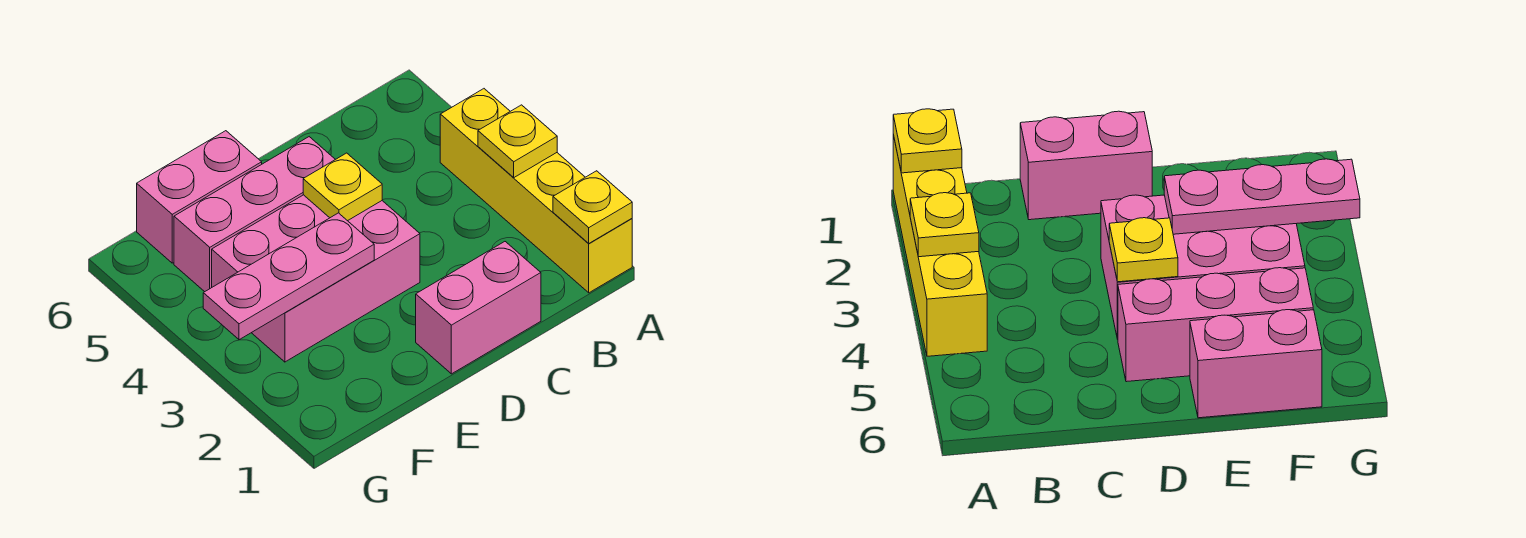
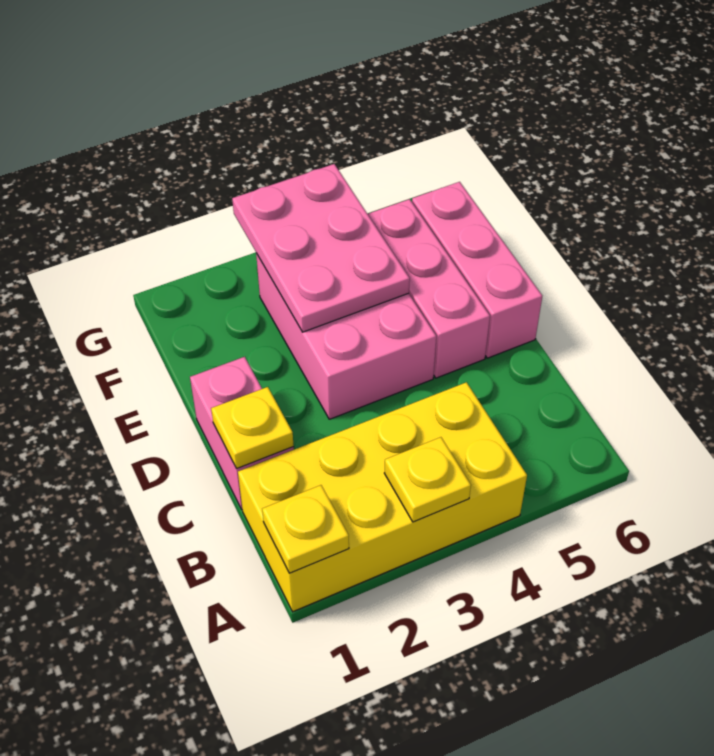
yellow 1x4 brick [440,89,632,293] -> yellow 2x4 brick [238,382,527,612]
yellow 1x1 plate [303,153,382,221] -> yellow 1x1 plate moved to [211,387,294,469]
pink 1x3 plate [203,213,374,340] -> pink 2x3 plate [232,164,410,332]
pink 1x2 brick [137,131,262,263] -> pink 1x3 brick [412,182,542,358]

